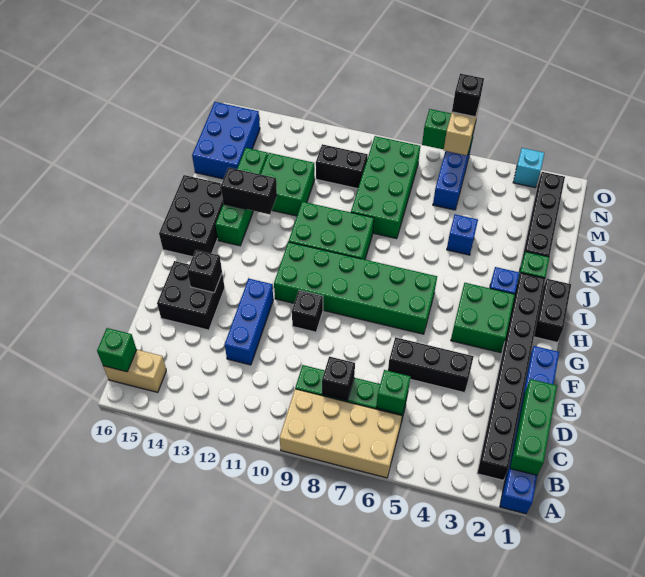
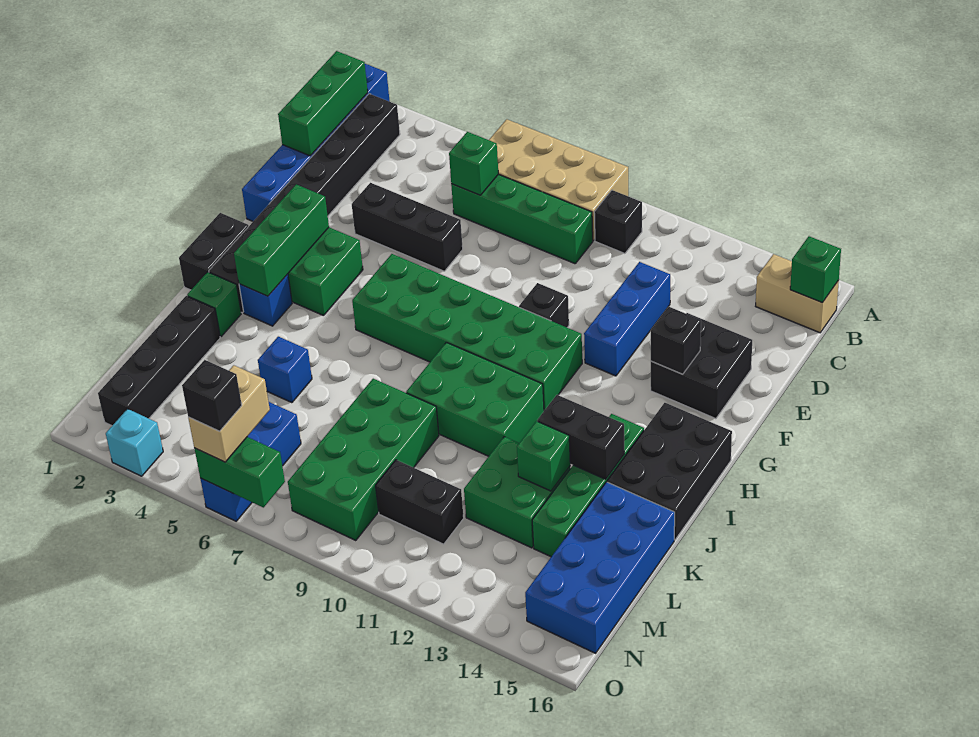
black 1x1 brick [322,356,355,401] -> black 1x1 brick moved to [594,190,642,253]
none -> green 1x3 brick [234,184,329,296]
none -> green 1x1 brick [517,421,570,491]
blue 2x3 brick [192,102,260,179] -> blue 2x4 brick [525,482,675,653]

